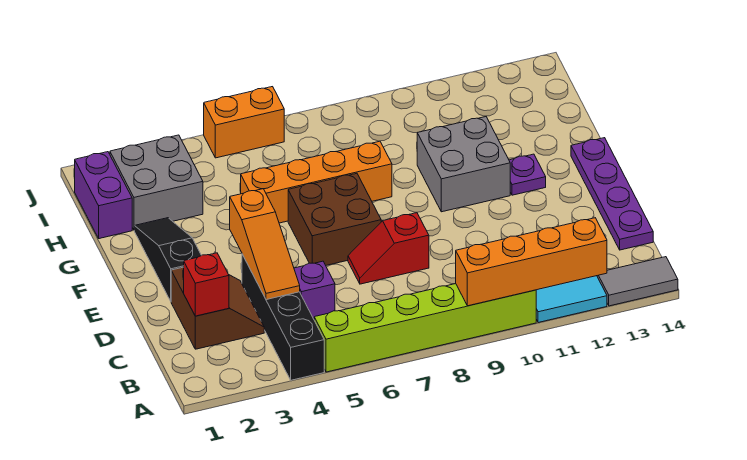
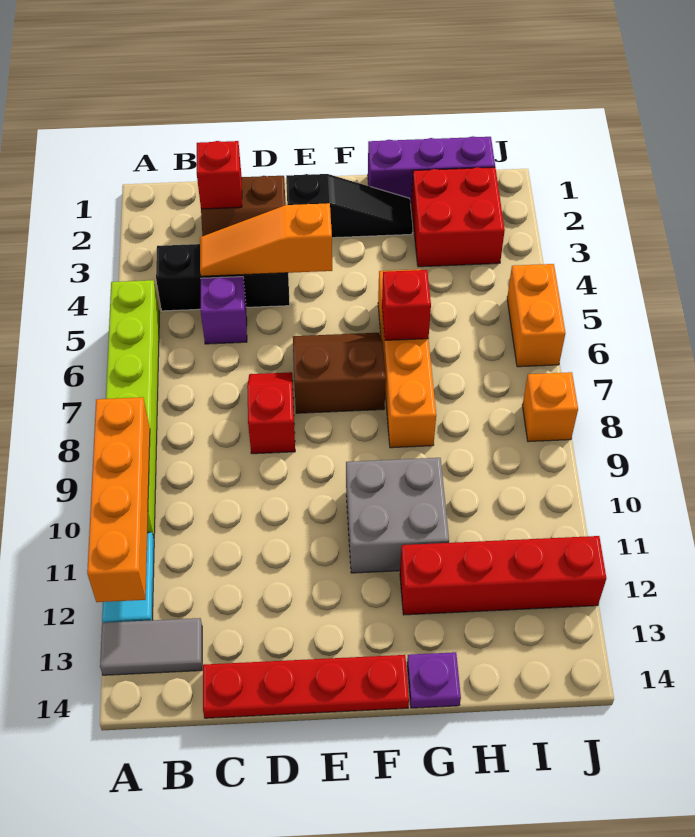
black 1x4 brick [242,254,324,380] -> black 1x3 brick [156,244,290,311]
grey 1x2 tile [597,257,678,306] -> grey 1x2 tile turned to [100,618,202,675]
purple 1x4 plate [571,138,653,250] -> red 1x4 plate [203,655,409,718]
brown 2x2 brick [288,173,381,265] -> brown 2x2 slope [293,333,386,413]
purple 1x1 plate [509,154,546,195] -> purple 1x1 plate moved to [407,652,461,708]
none -> red 1x1 brick [382,270,431,340]
none -> red 1x4 brick [400,536,606,615]
purple 1x2 brick [75,152,132,239] -> purple 1x3 brick [368,136,495,203]
grey 2x2 brick [110,135,203,230] -> red 2x2 brick [411,167,505,267]
none -> orange 1x1 brick [522,372,578,442]

